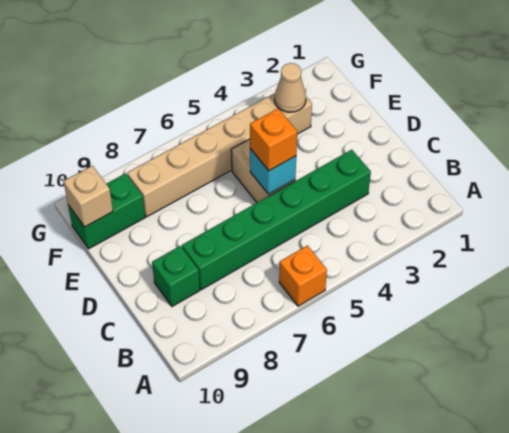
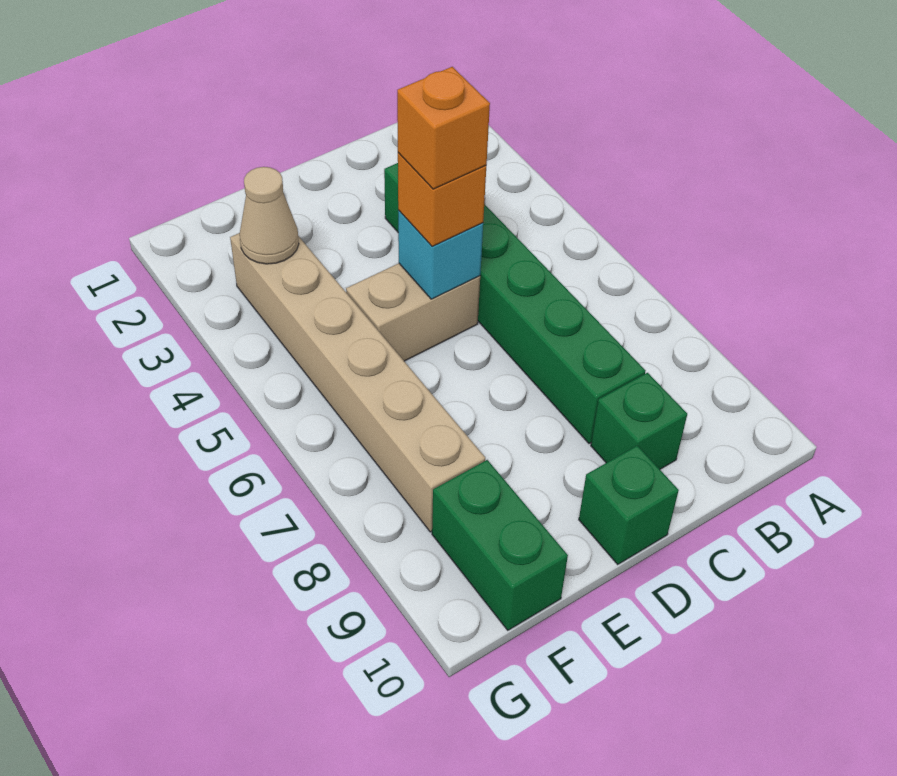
orange 1x1 brick [279,246,327,306] -> orange 1x1 brick moved to [397,67,490,189]
none -> green 1x1 brick [579,445,679,564]
tan 1x1 brick [64,166,113,227] -> none

